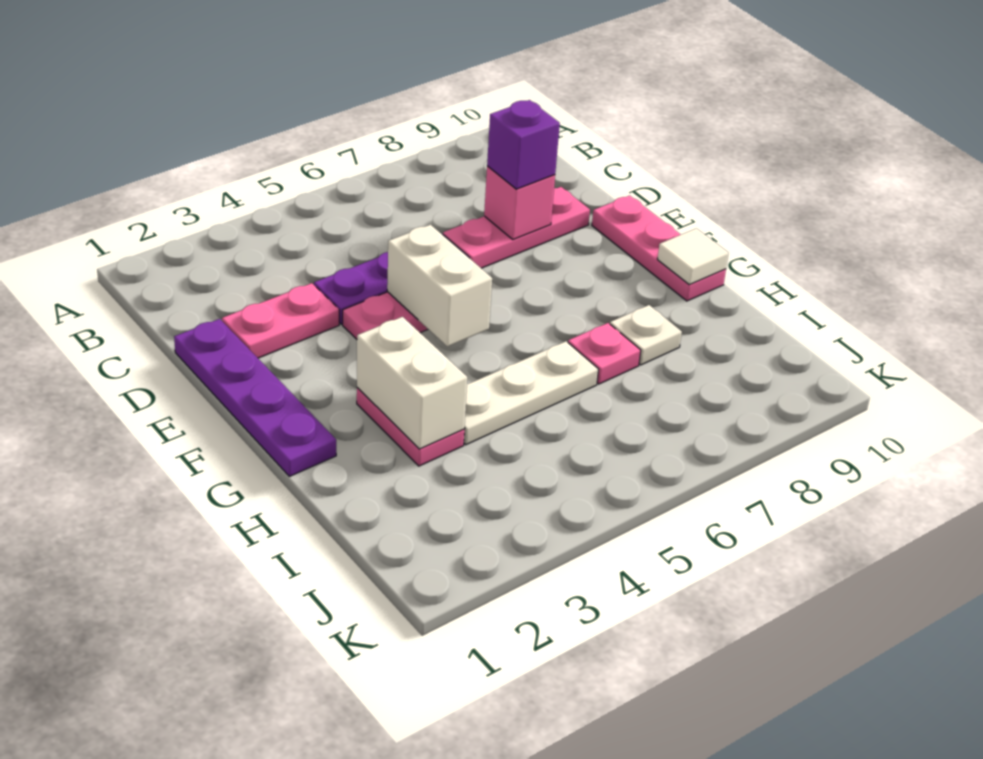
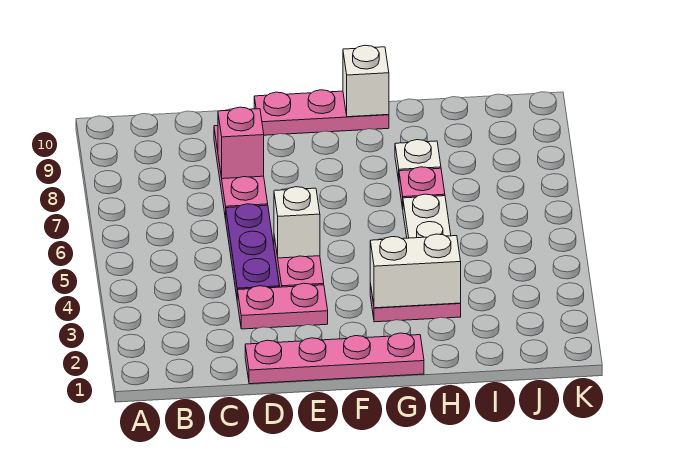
purple 1x4 plate [174,319,336,476] -> pink 1x4 plate [245,333,424,384]
pink 1x2 plate [222,283,339,358] -> pink 1x2 plate turned to [237,283,328,329]
purple 1x1 brick [487,100,560,189] -> none
white 1x2 brick [387,225,492,347] -> white 1x1 brick [274,187,320,258]
white 1x1 tile [657,228,729,285] -> white 1x1 brick [343,45,389,117]

